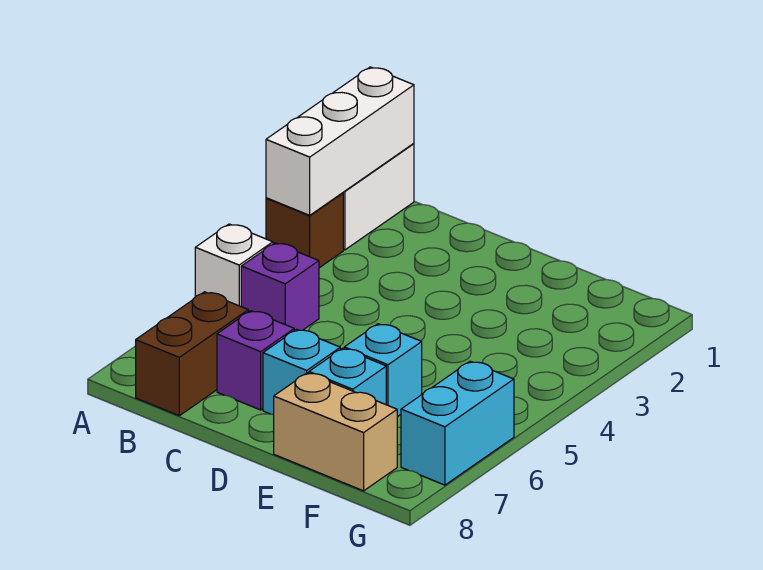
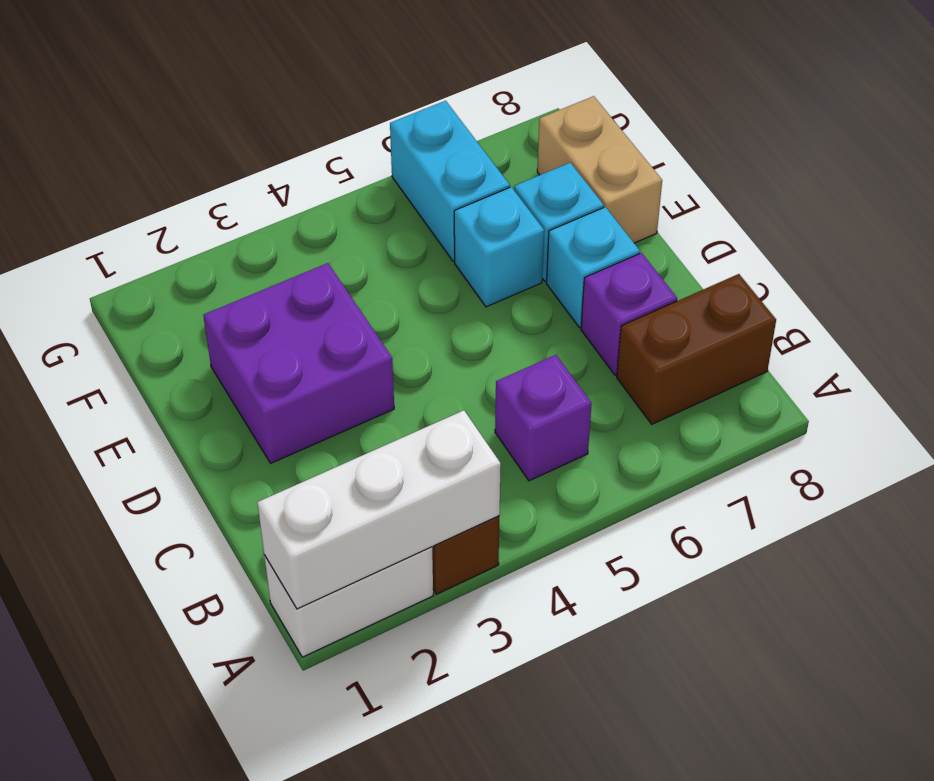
white 1x1 brick [195,224,273,306] -> none
none -> purple 2x2 brick [203,263,394,463]
cyan 1x2 brick [401,361,514,485] -> cyan 1x2 brick turned to [390,101,510,261]

